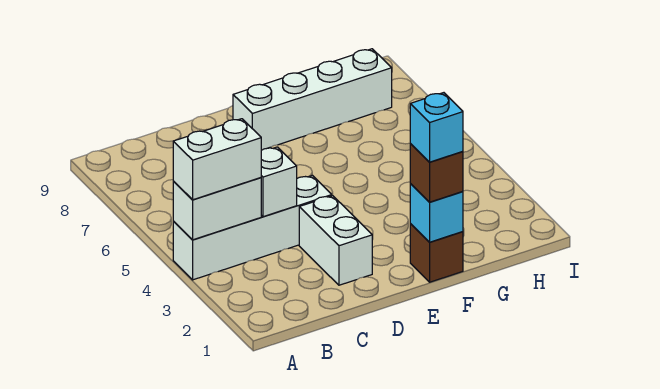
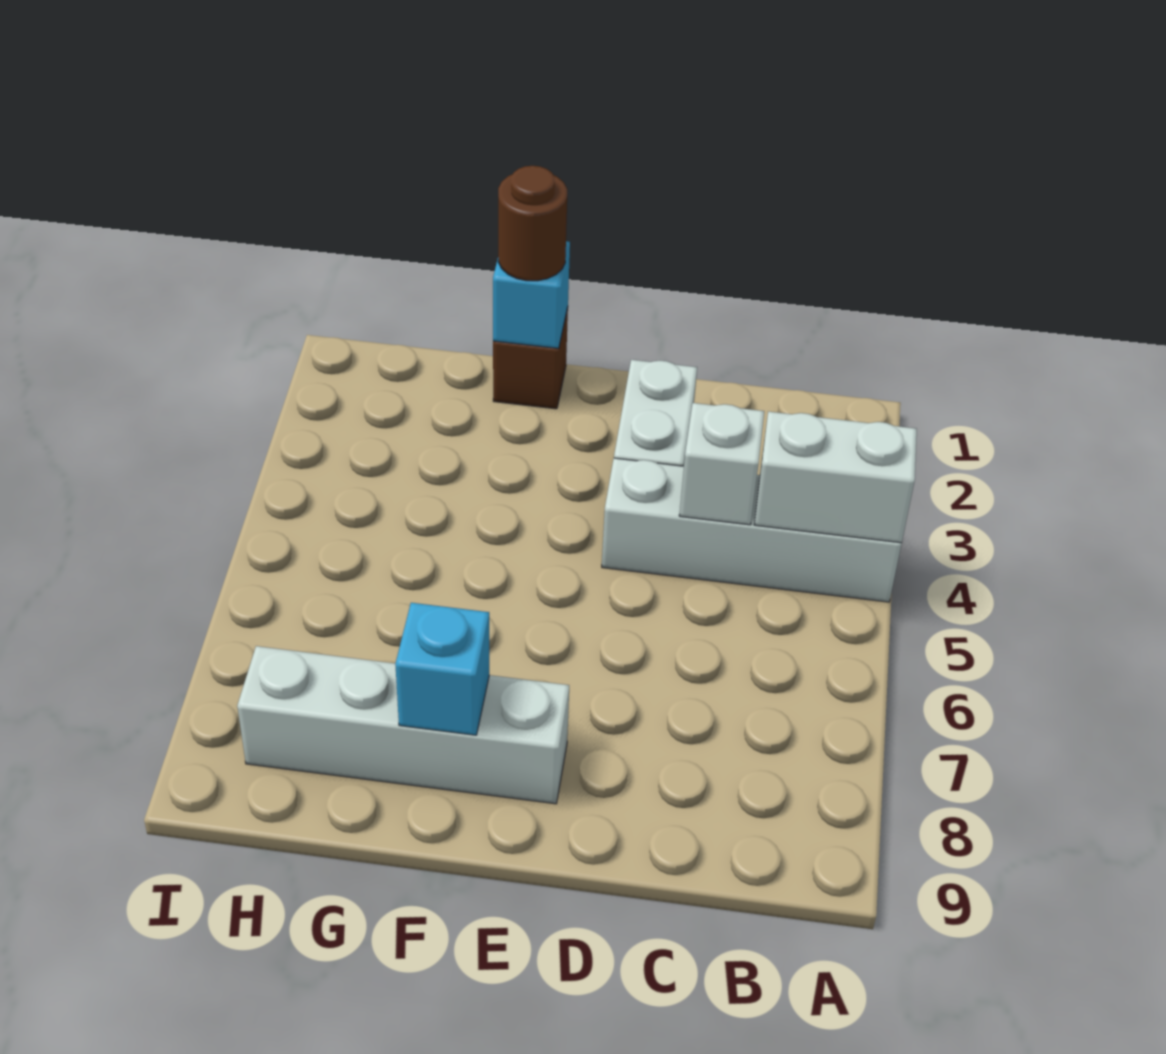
white 1x2 brick [173,119,261,200] -> none
brown 1x1 brick [410,144,463,202] -> brown 1x1 round brick [498,166,567,281]
cyan 1x1 brick [410,93,463,162] -> cyan 1x1 brick moved to [395,603,489,735]

